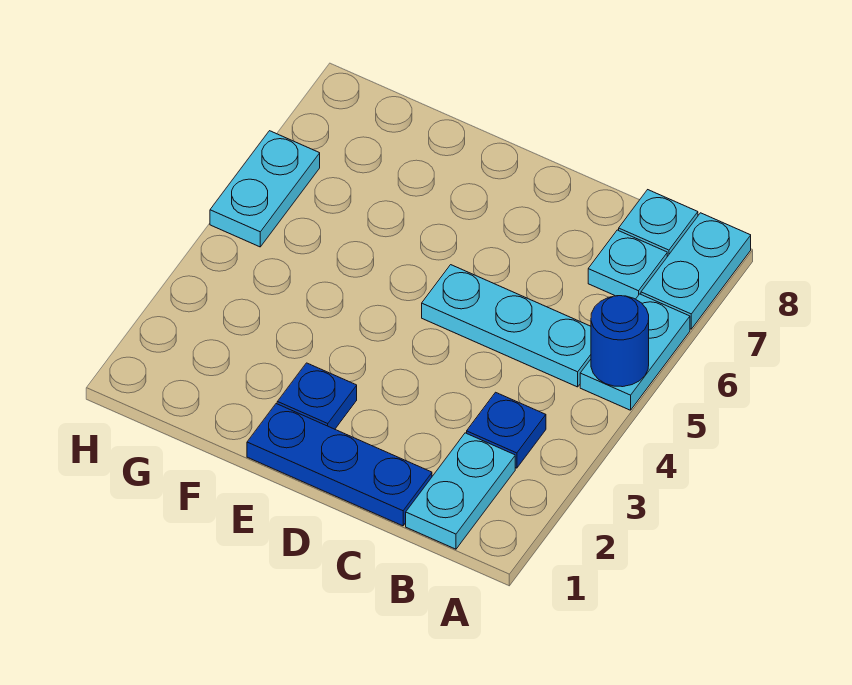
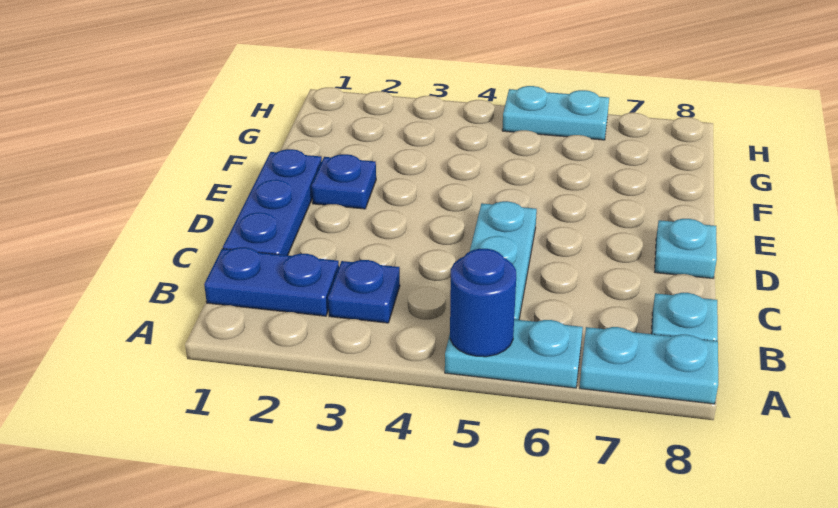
cyan 1x2 plate [406,433,515,549] -> blue 1x2 plate [204,247,339,316]
cyan 1x1 plate [588,230,667,299] -> cyan 1x1 plate moved to [655,219,717,278]

